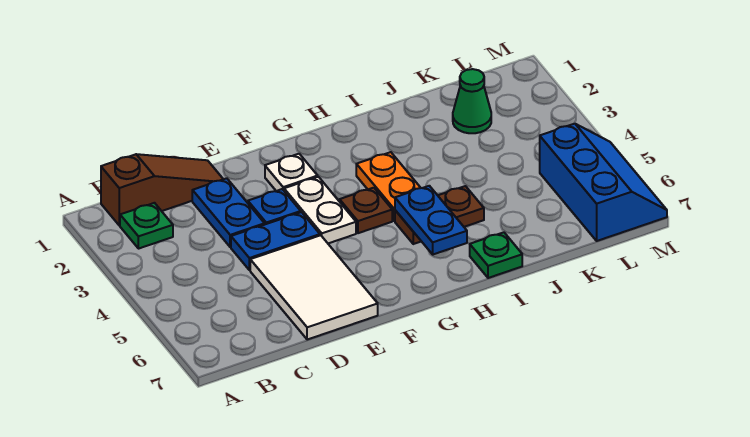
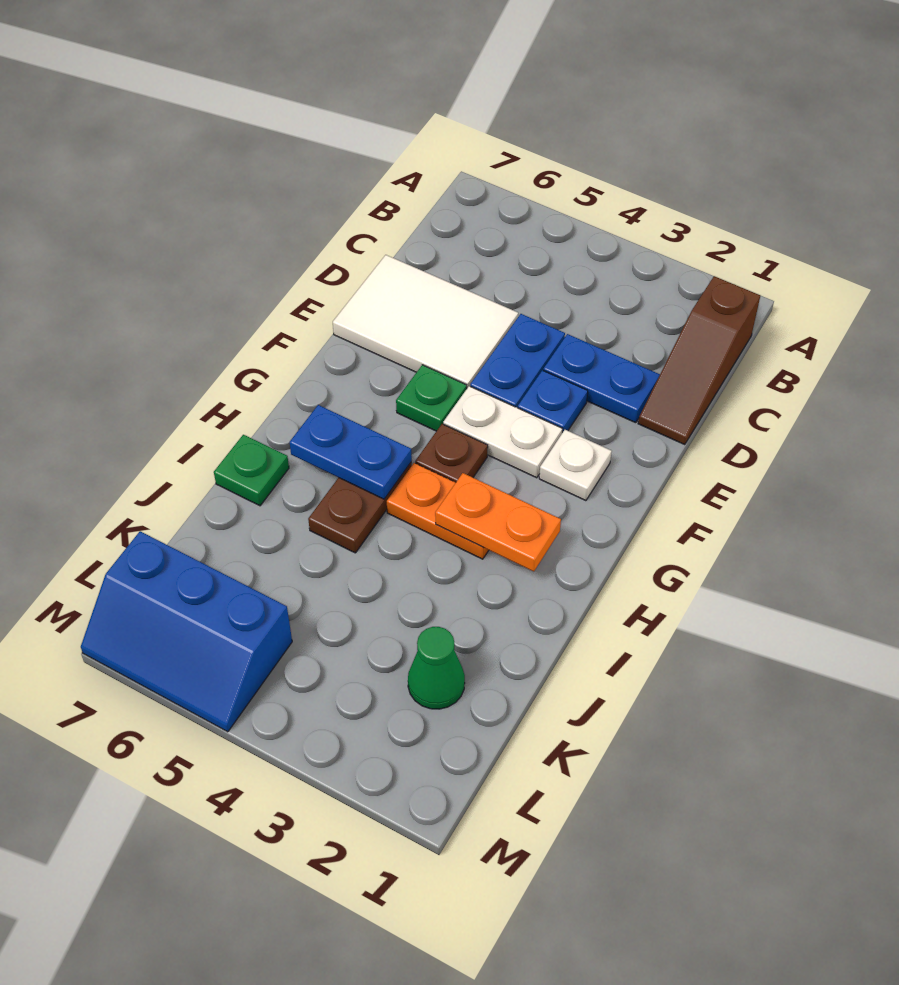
green 1x1 plate [120,203,173,249] -> green 1x1 plate moved to [396,365,467,431]
none -> orange 1x2 plate [435,473,561,571]

